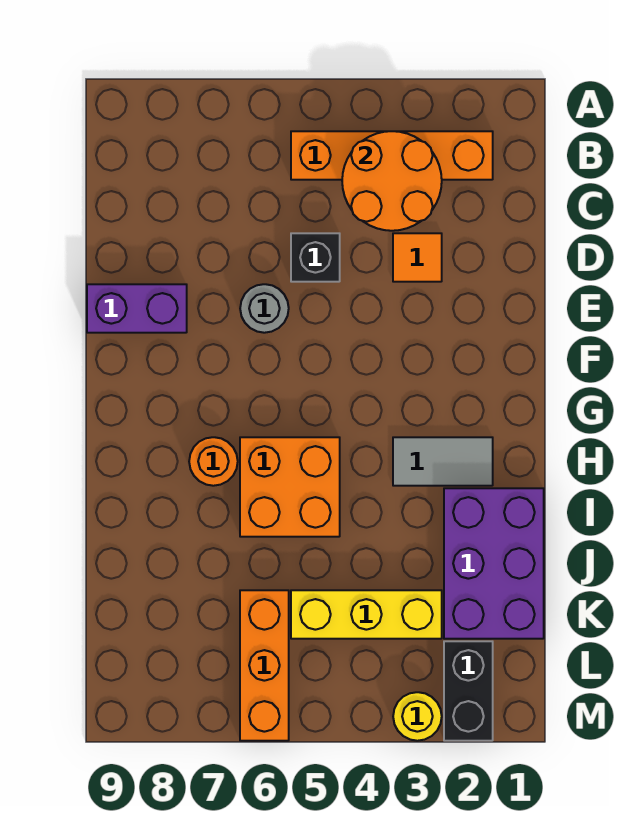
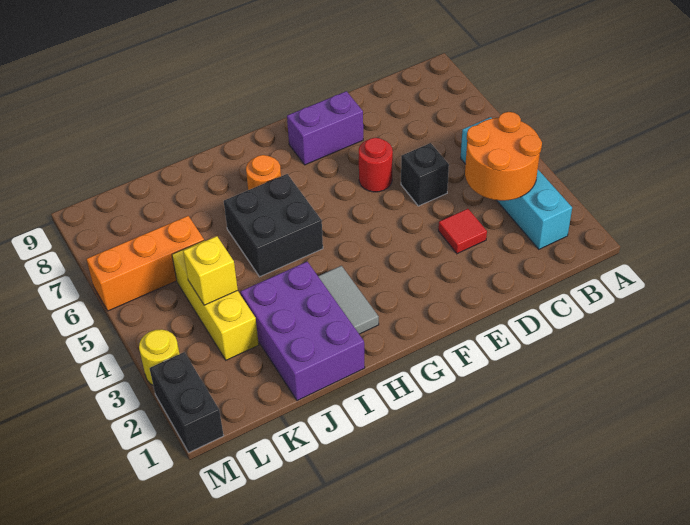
orange 1x4 brick [291,131,493,180] -> cyan 1x4 brick [461,117,572,249]
orange 1x1 tile [393,233,442,282] -> red 1x1 tile [438,209,487,254]
grey 1x1 round brick [240,284,289,333] -> red 1x1 round brick [359,138,393,192]
purple 1x2 brick [87,284,187,333] -> purple 1x2 brick turned to [287,91,363,165]
orange 2x2 brick [240,437,340,537] -> black 2x2 brick [224,174,323,277]
purple 2x3 brick [444,488,544,639] -> purple 2x3 brick turned to [240,262,365,401]
none -> yellow 1x1 brick [183,236,238,305]
black 1x2 brick [444,641,493,741] -> black 1x2 brick turned to [149,352,224,452]

